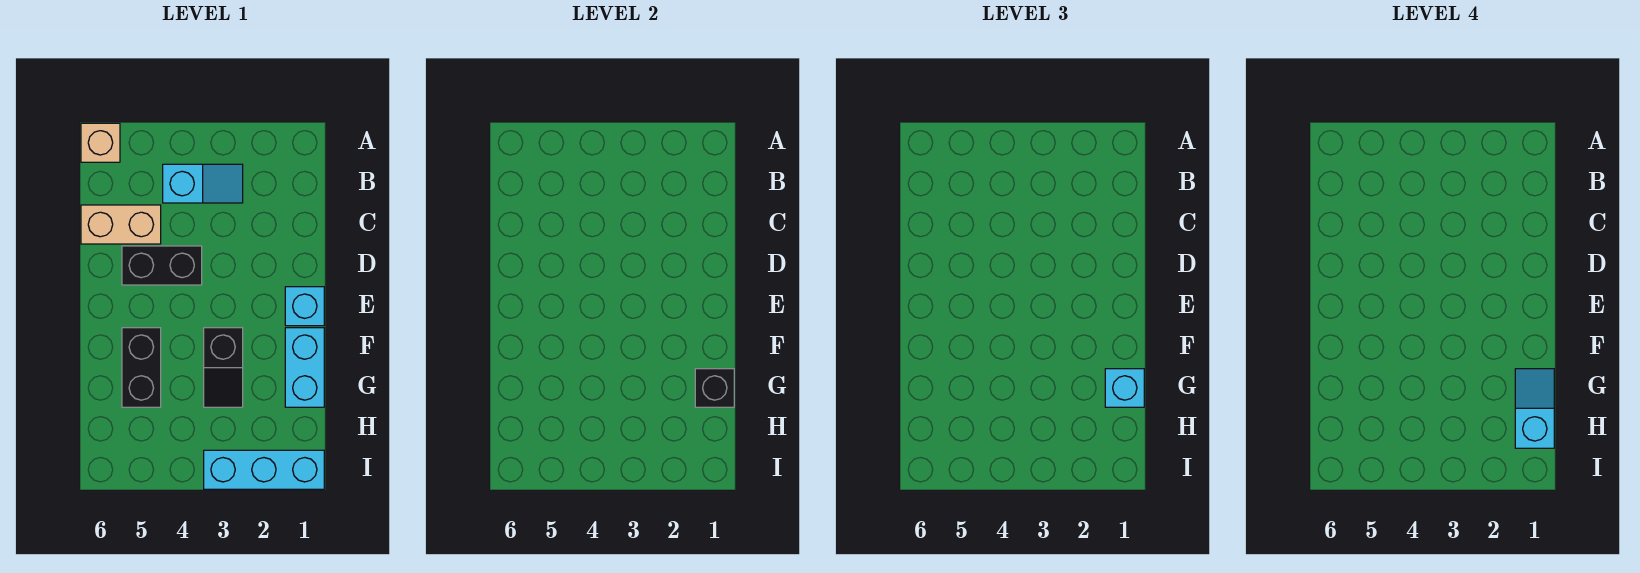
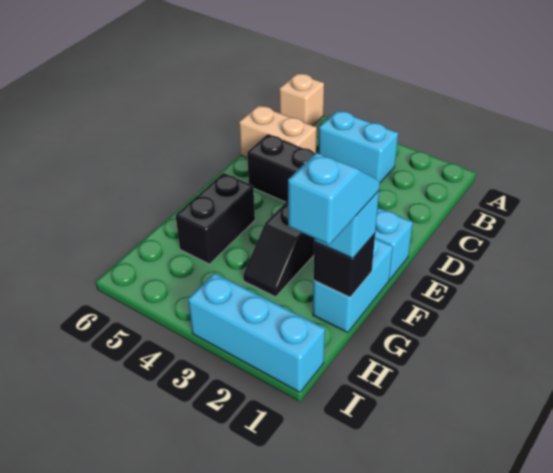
cyan 1x2 slope [163,164,243,203] -> cyan 1x2 brick [318,111,398,182]

